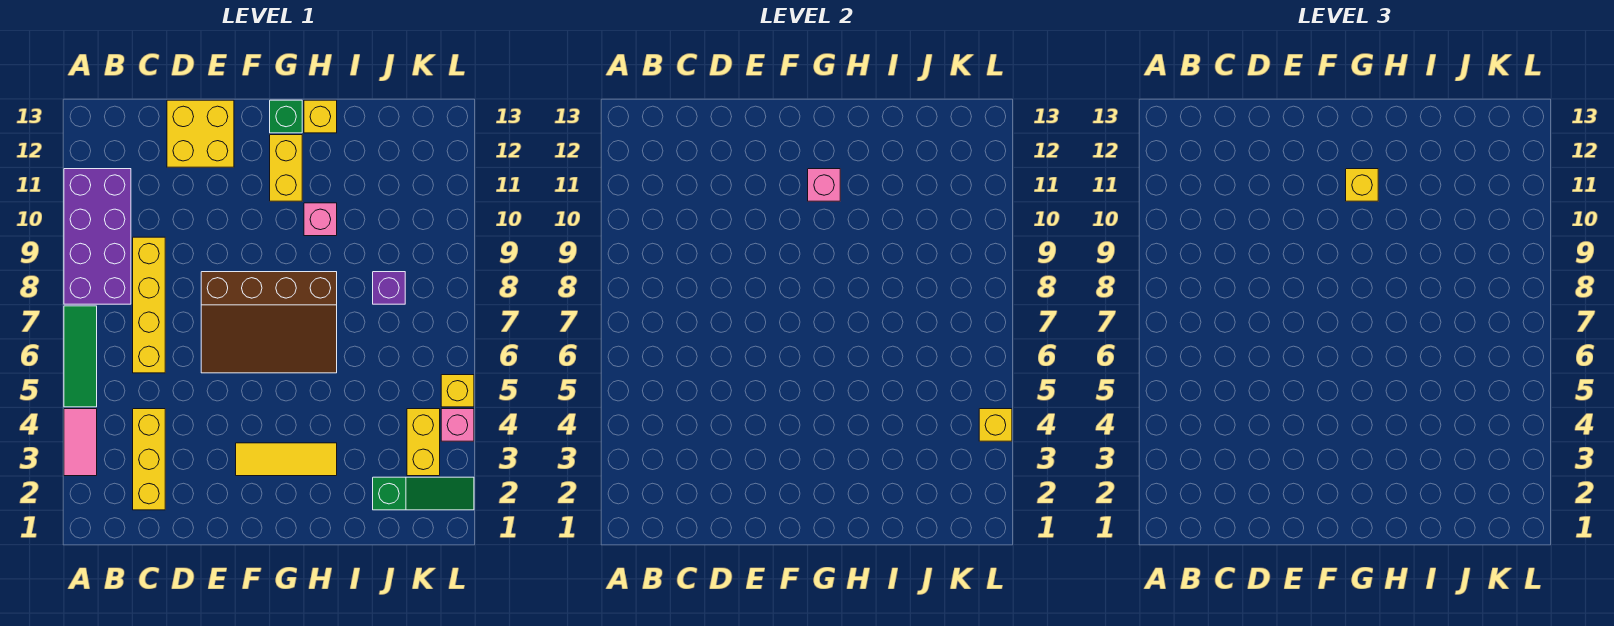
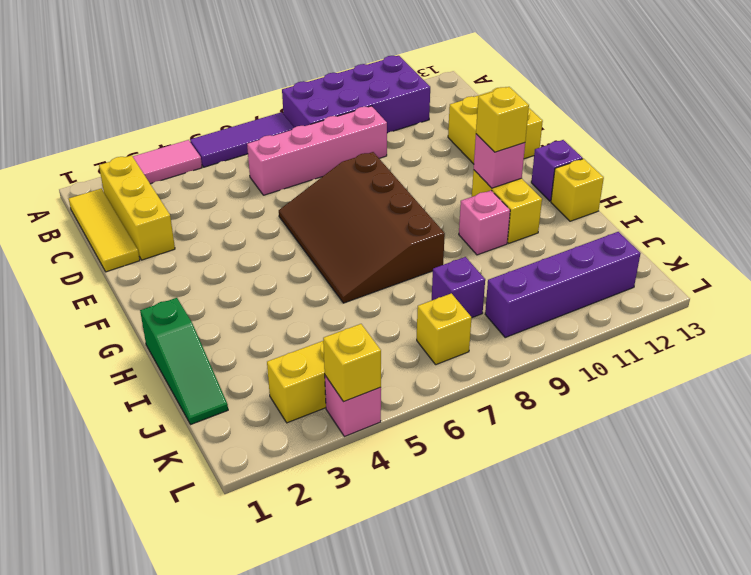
green 1x3 tile [64,306,97,407] -> purple 1x3 tile [190,112,294,167]
yellow 1x3 brick [133,409,165,510] -> yellow 1x3 brick turned to [99,155,175,260]
yellow 1x4 brick [133,237,165,373] -> pink 1x4 brick [247,106,387,195]
yellow 1x3 tile [236,443,337,476] -> yellow 1x3 tile moved to [69,189,140,272]
yellow 1x2 brick [270,135,302,201] -> yellow 1x2 brick turned to [472,170,542,243]
green 1x1 brick [270,100,302,133] -> purple 1x1 brick [531,140,583,201]
green 1x3 slope [373,477,474,510] -> green 1x3 slope moved to [140,298,228,424]
none -> purple 1x4 brick [485,232,641,337]
yellow 1x1 brick [441,375,474,407] -> yellow 1x1 brick moved to [417,293,472,365]

